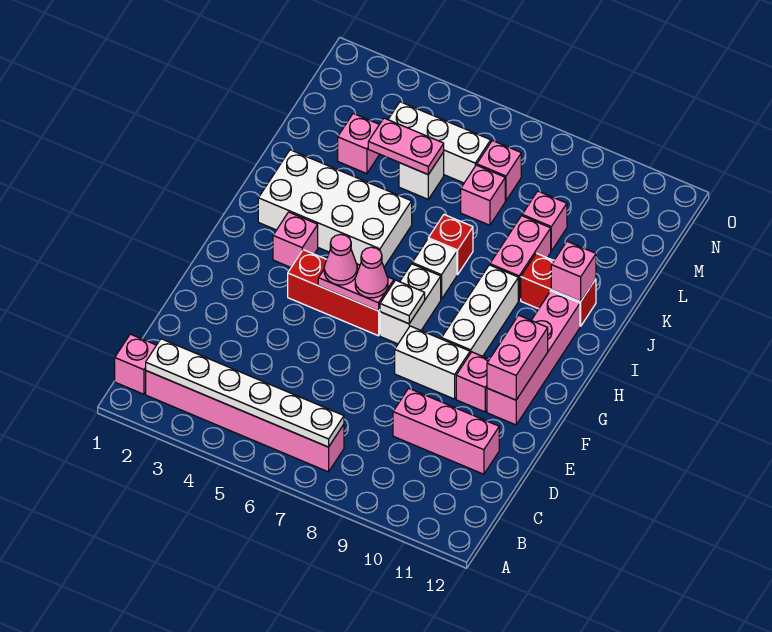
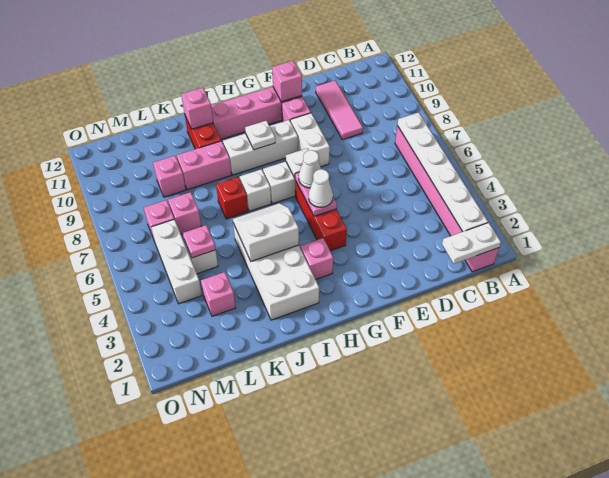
none -> white 1x2 plate [442,223,501,264]
pink 1x3 brick [393,388,499,474] -> pink 1x3 tile [316,81,363,140]
pink 1x2 brick [487,315,548,400] -> pink 1x1 brick [272,61,302,102]
pink 1x1 cone [324,234,357,285] -> white 1x1 cone [309,169,333,207]
pink 1x1 cone [355,247,388,298] -> white 1x1 cone [299,150,321,188]
none -> white 1x1 plate [245,121,275,150]
none -> white 2x2 slope [233,203,299,261]
pink 1x2 plate [368,118,444,174] -> pink 1x1 plate [183,225,216,258]

